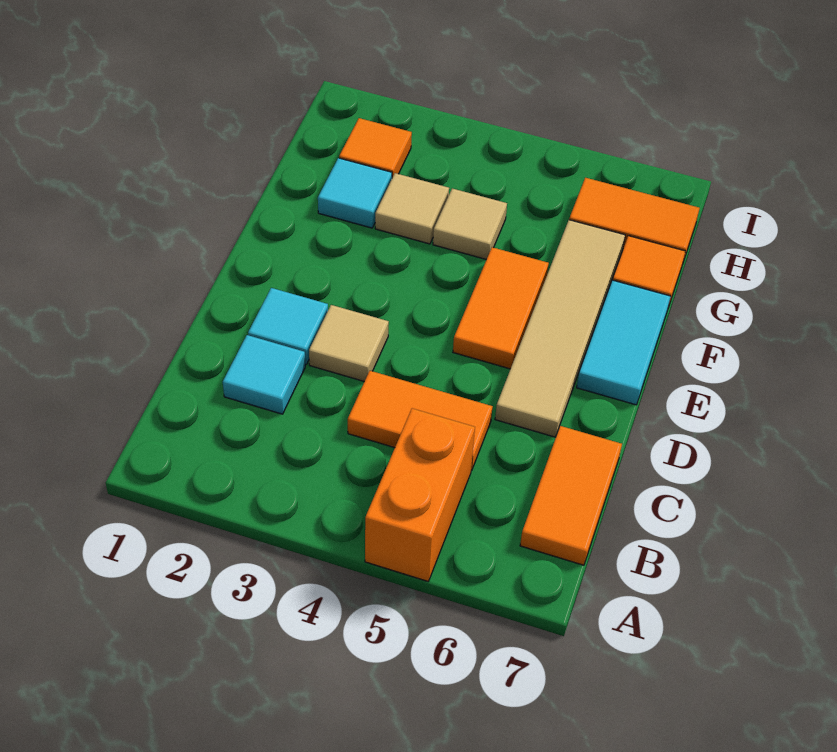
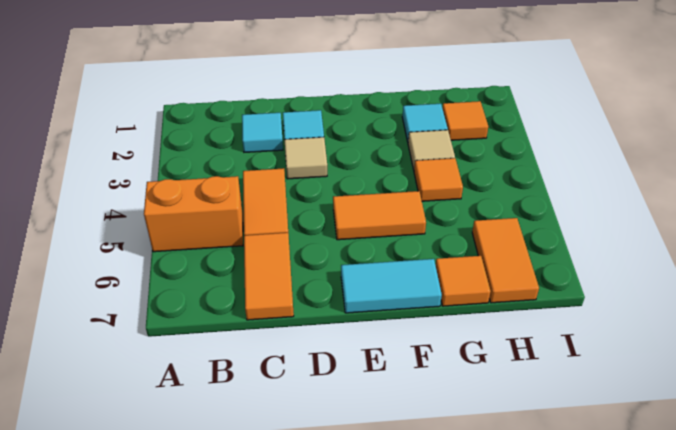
orange 1x2 tile [520,426,622,565] -> orange 1x2 tile turned to [244,233,294,320]
tan 1x4 tile [495,220,625,437] -> none
tan 1x1 tile [433,189,507,259] -> orange 1x1 tile [414,158,463,201]

